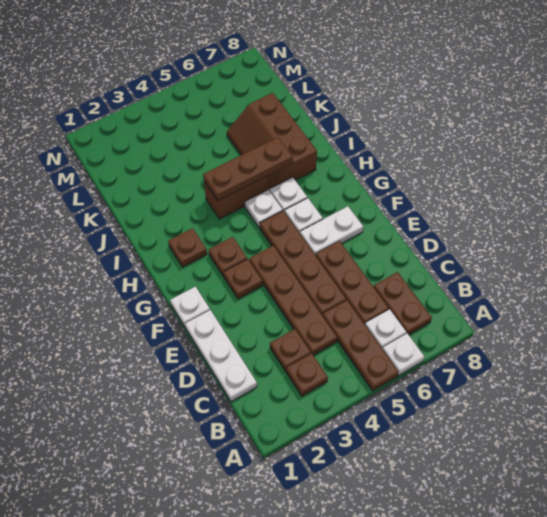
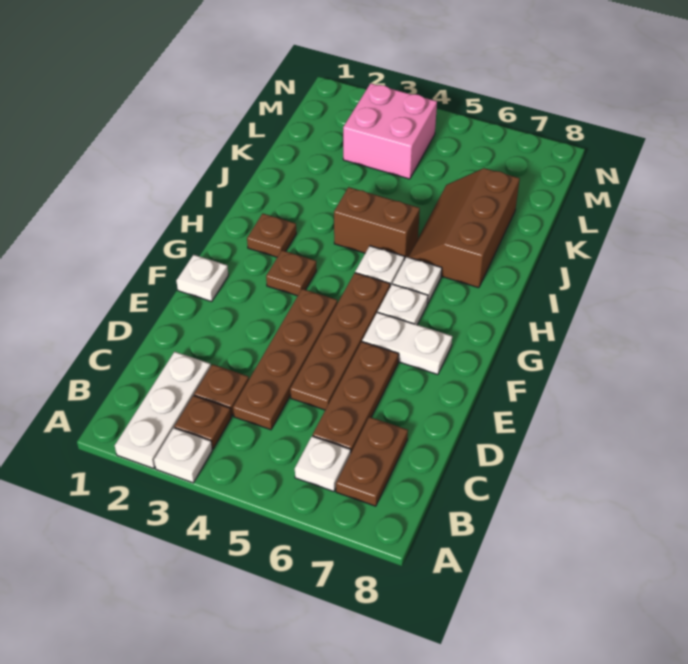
brown 1x3 plate [322,300,398,391] -> none
white 1x1 plate [383,333,425,375] -> white 1x1 plate moved to [154,428,212,483]
white 1x3 plate [185,310,257,402] -> white 1x3 plate moved to [115,352,211,468]
brown 1x1 plate [223,259,263,299] -> none
brown 1x3 plate [203,137,293,200] -> none
none -> pink 2x2 brick [343,83,437,179]

